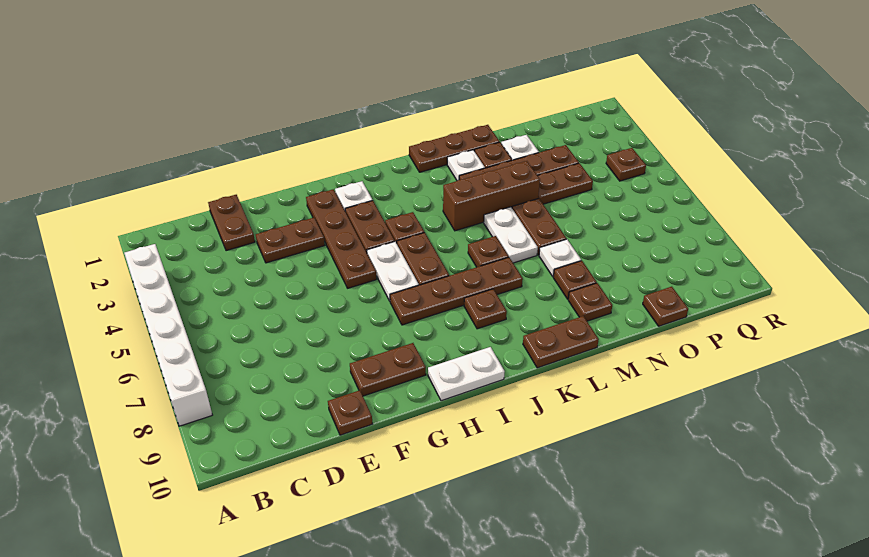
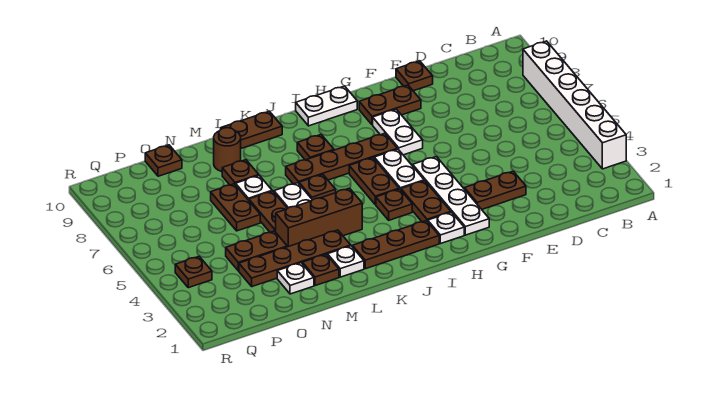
brown 1x2 plate [208,195,255,251] -> brown 1x2 plate moved to [211,184,260,231]
brown 1x4 plate [306,189,377,288] -> white 1x4 plate [413,157,489,235]
none -> white 1x2 plate [373,109,423,155]
brown 1x3 plate [409,125,500,172] -> brown 1x3 plate moved to [353,221,439,269]
brown 1x1 plate [568,283,612,321] -> brown 1x1 round brick [214,128,241,172]

